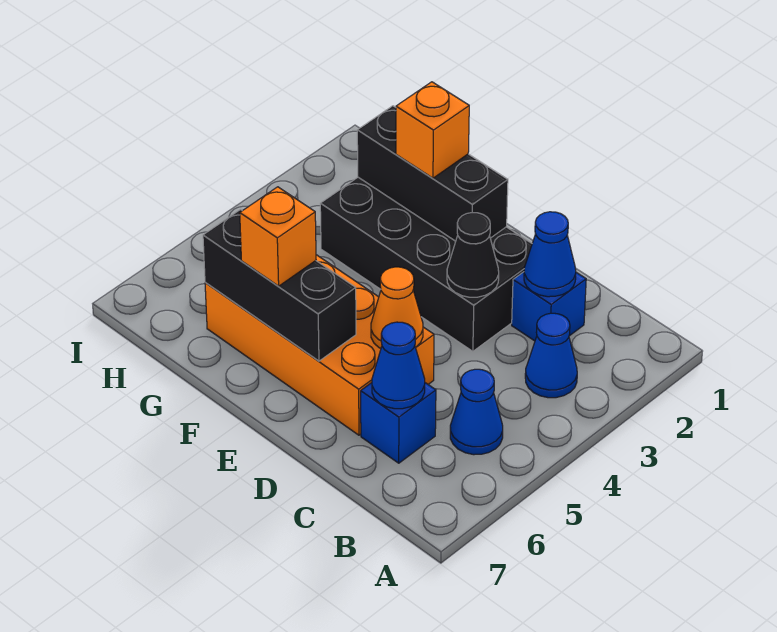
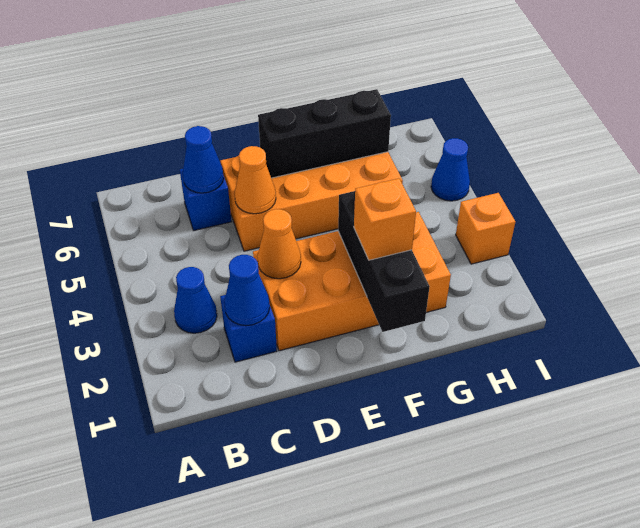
blue 1x1 cone [450,369,503,455] -> blue 1x1 cone moved to [431,138,470,201]
black 2x4 brick [320,177,532,351] -> orange 2x4 brick [253,212,451,351]
black 1x1 cone [447,213,499,297] -> orange 1x1 cone [257,209,301,279]
black 1x3 brick [357,106,508,241] -> black 1x3 brick turned to [338,191,430,332]
orange 1x1 brick [240,187,316,286] -> orange 1x1 brick moved to [456,193,515,264]

